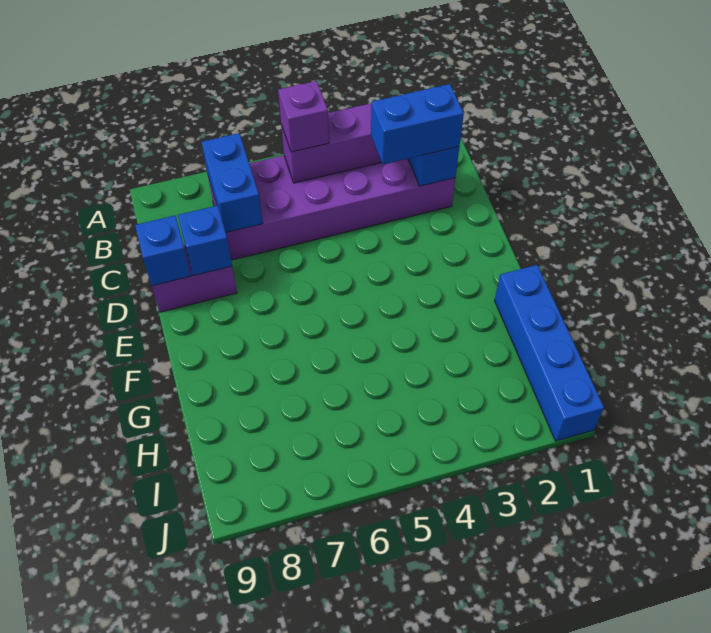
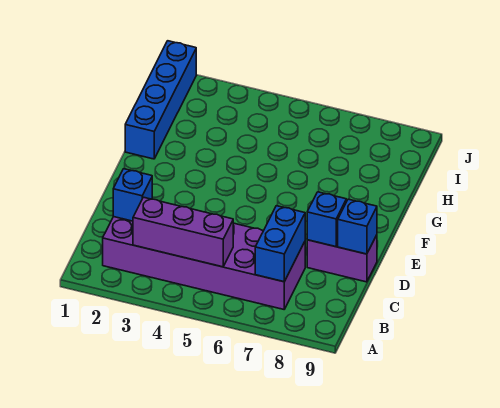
purple 1x1 brick [278,81,329,152] -> none
blue 1x2 brick [371,84,464,164] -> none

